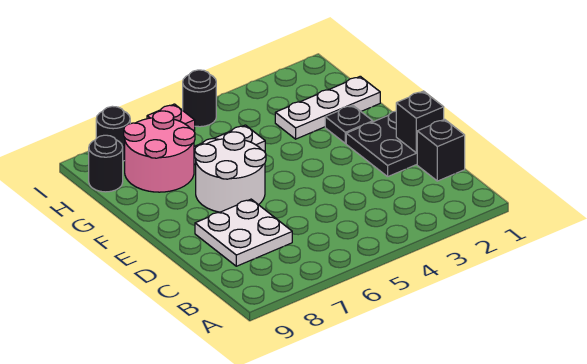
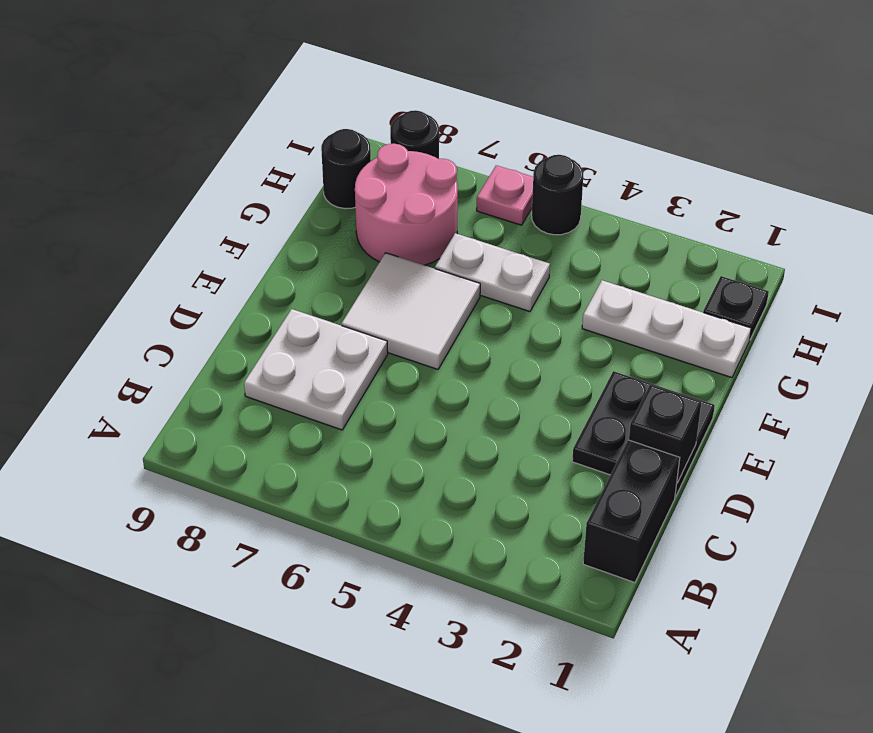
black 1x1 brick [417,119,465,181] -> black 1x2 brick [583,440,680,583]
white 2x2 round brick [195,132,266,212] -> white 2x2 tile [341,253,480,369]
black 1x1 plate [325,105,373,144] -> black 1x1 plate moved to [703,276,769,339]

